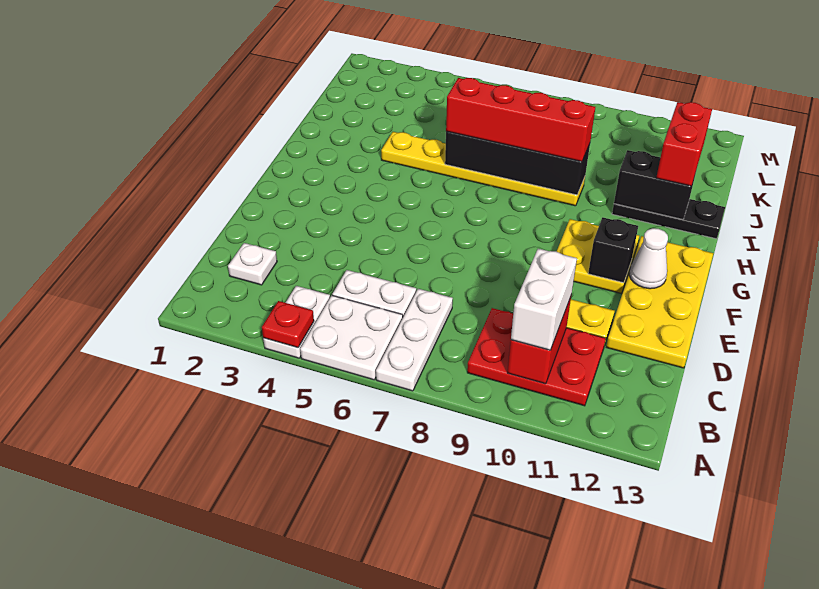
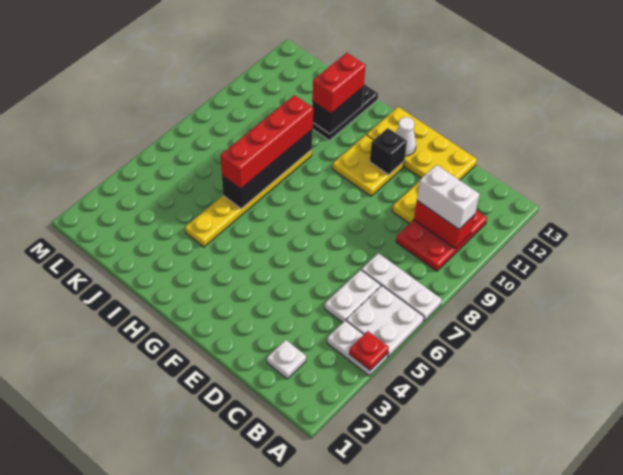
red 1x2 brick [656,102,712,186] -> red 1x2 brick turned to [312,53,366,114]

